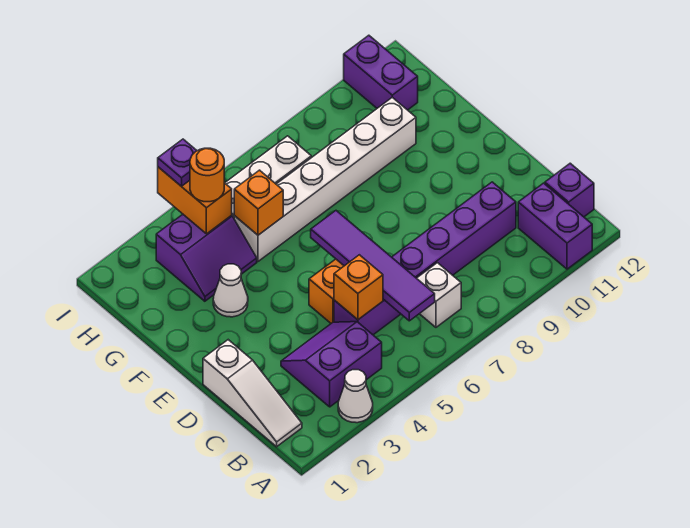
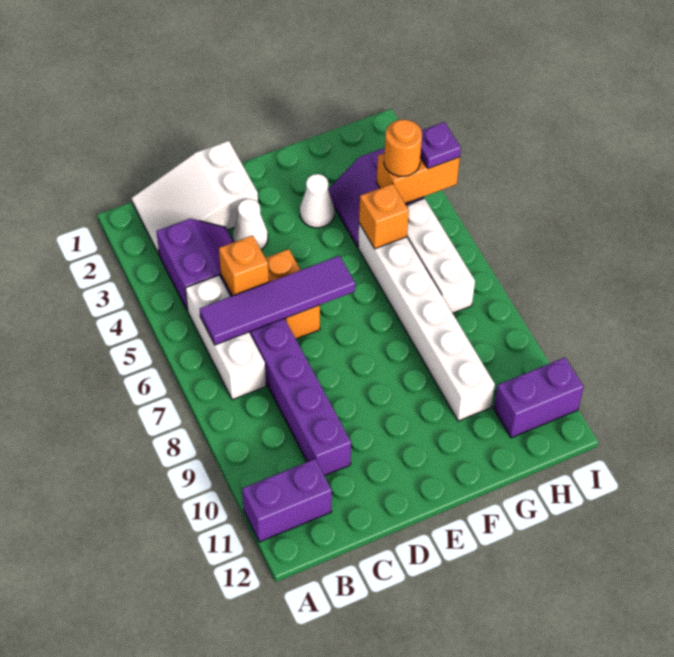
white 1x1 cone [338,370,373,423] -> white 1x1 cone moved to [233,199,268,249]
white 1x3 slope [203,340,302,447] -> white 2x3 slope [132,141,258,254]
white 1x1 brick [417,263,461,327] -> white 1x3 brick [185,275,266,400]
purple 1x1 brick [545,163,594,217] -> none

